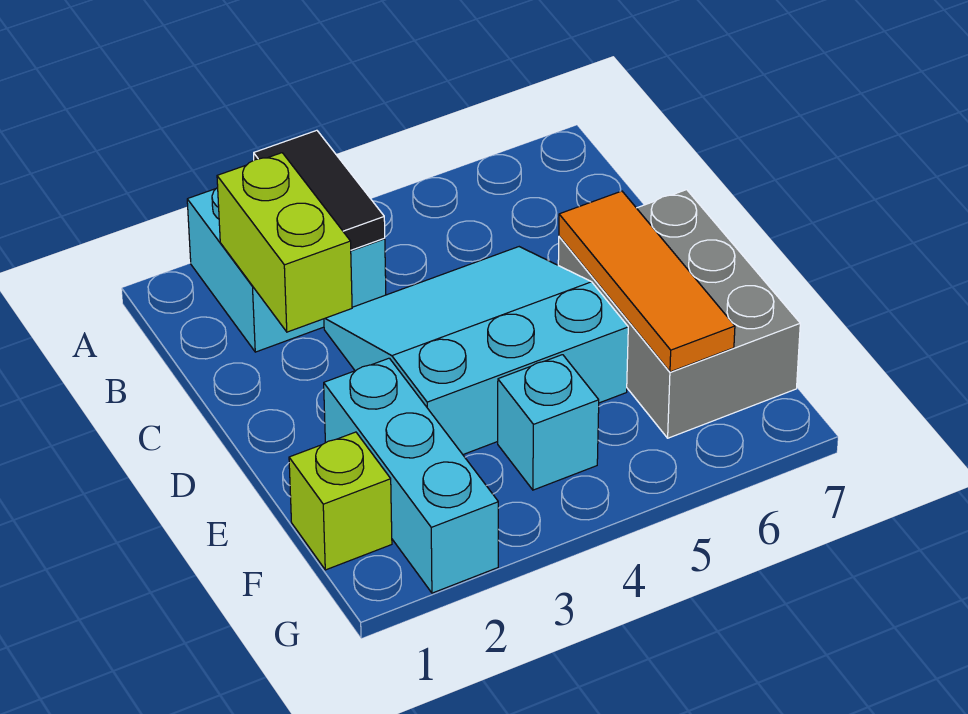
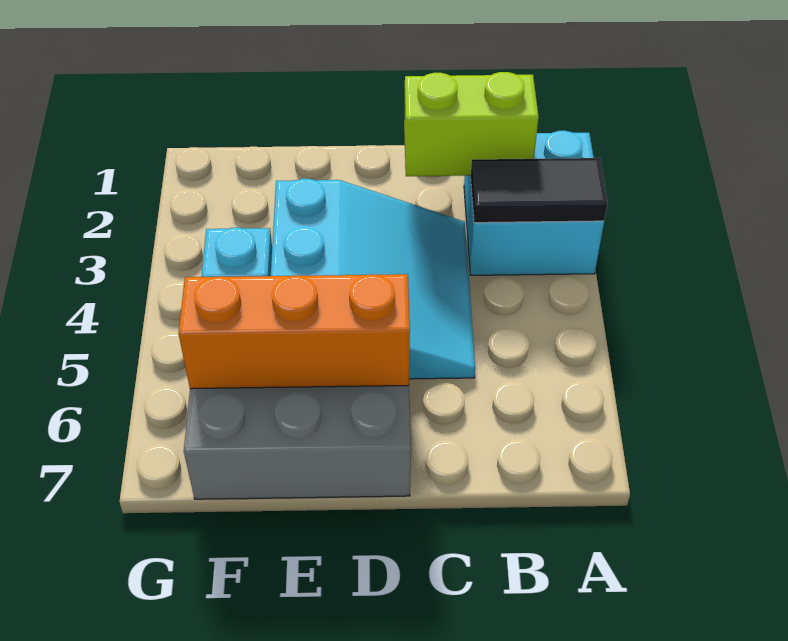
orange 1x3 tile [559,191,735,372] -> orange 1x3 brick [179,274,410,389]
cyan 1x3 brick [324,358,498,593] -> none
lime 1x1 brick [289,432,392,570] -> none

